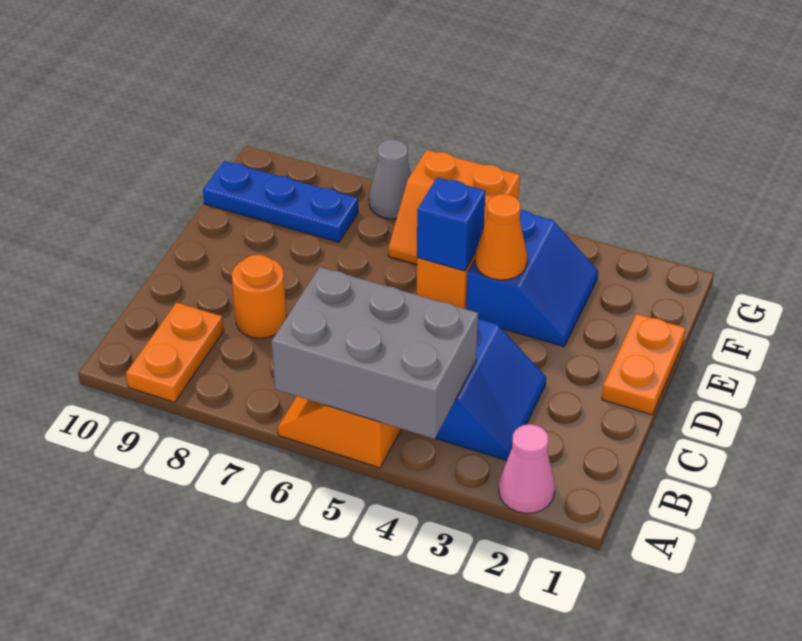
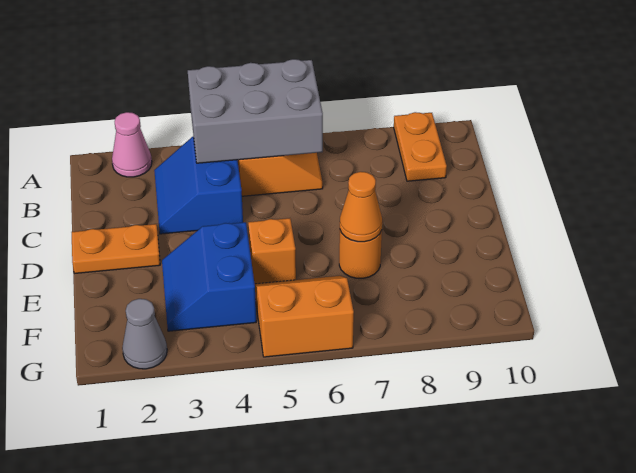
orange 1x1 round brick [232,255,286,338] -> orange 1x1 round brick moved to [339,230,382,278]
orange 1x2 plate [602,314,685,415] -> orange 1x2 plate turned to [72,224,160,273]
orange 1x1 cone [475,194,527,280] -> orange 1x1 cone moved to [340,172,382,242]
blue 1x1 brick [417,177,485,271] -> none
blue 1x3 plate [203,161,358,242] -> none
grey 1x1 cone [369,139,411,219] -> grey 1x1 cone moved to [122,299,167,369]

